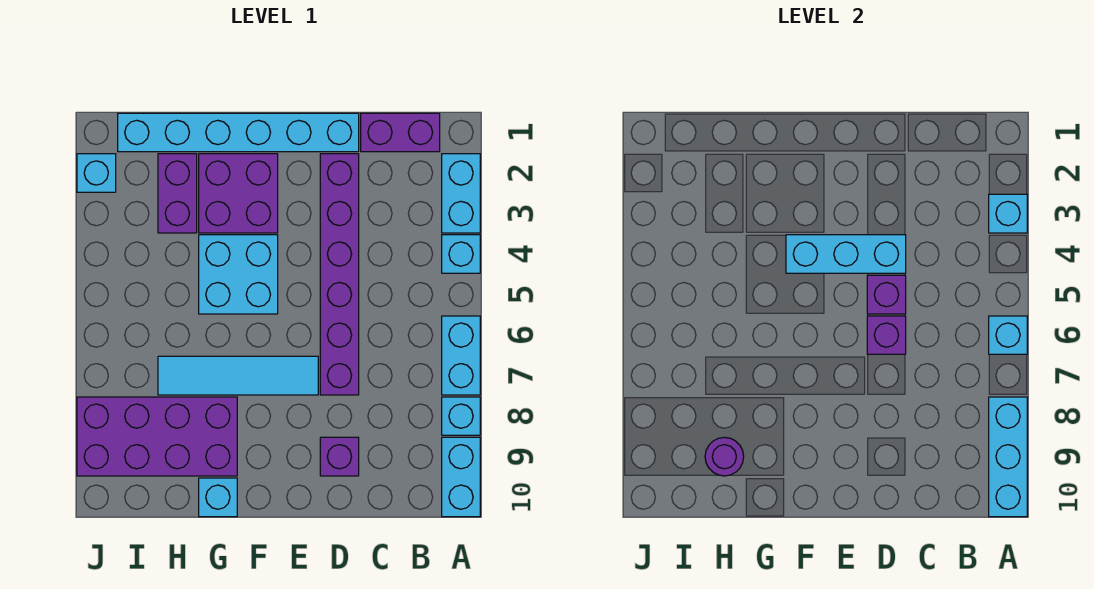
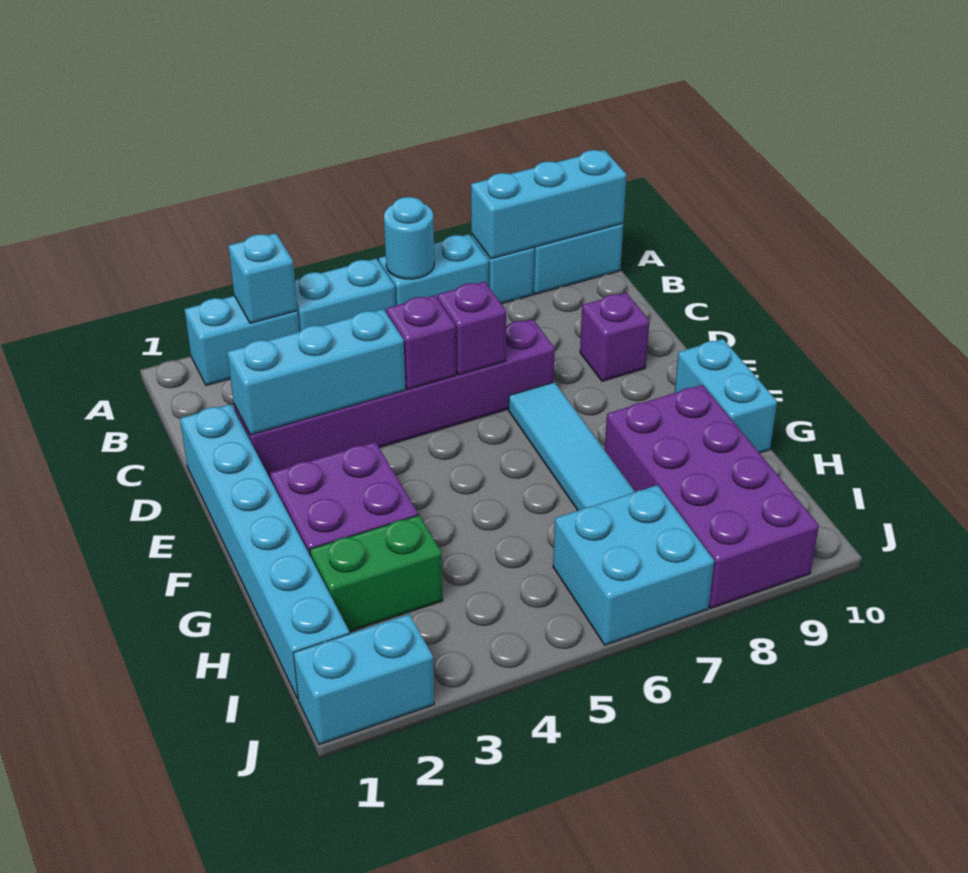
cyan 1x1 brick [442,235,480,273] -> cyan 1x2 brick [295,259,396,332]
cyan 1x1 brick [989,316,1027,354] -> cyan 1x1 round brick [384,197,434,279]
purple 1x2 brick [361,113,440,152] -> none
cyan 1x3 brick [786,235,906,273] -> cyan 1x3 brick turned to [227,309,406,435]
cyan 2x2 brick [199,235,278,314] -> cyan 2x2 brick moved to [553,485,714,645]
cyan 1x1 brick [199,478,237,517] -> cyan 1x2 brick [675,339,777,453]
purple 1x2 brick [158,154,197,233] -> green 1x2 brick [310,515,443,632]
purple 1x1 round brick [705,437,744,476] -> none
cyan 1x1 brick [77,154,116,192] -> cyan 1x2 brick [293,614,434,745]

